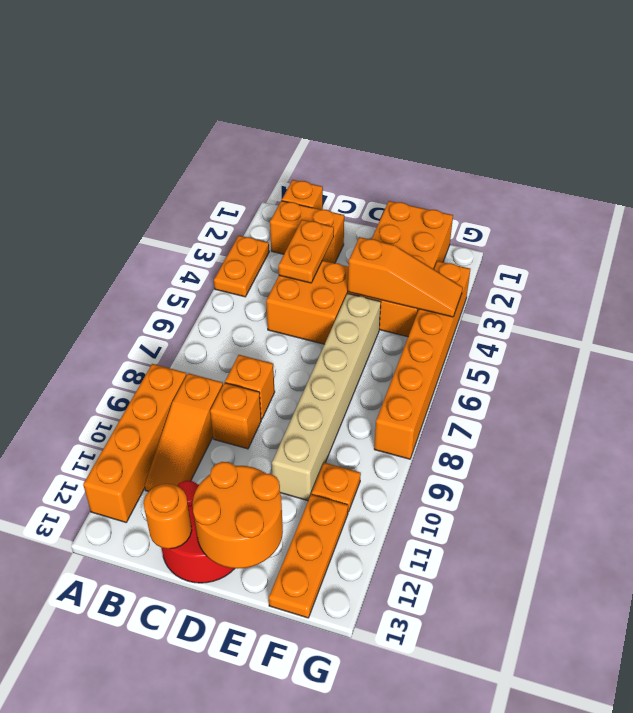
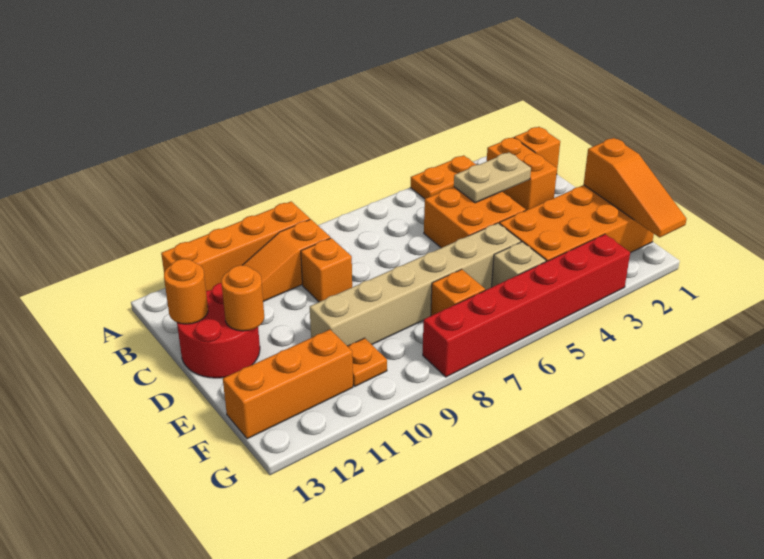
orange 1x2 plate [278,220,334,283] -> tan 1x2 plate [454,152,531,203]
orange 1x1 brick [225,355,275,419] -> orange 1x1 brick moved to [431,269,485,316]
orange 2x2 round brick [193,462,283,569] -> orange 1x1 round brick [221,265,264,331]
orange 1x3 slope [348,237,463,317] -> orange 1x3 slope moved to [584,138,686,237]
none -> tan 1x1 brick [492,242,546,287]
orange 1x3 plate [269,494,348,618] -> orange 1x3 brick [223,330,353,439]
orange 1x6 brick [374,261,470,459] -> red 1x6 brick [423,234,630,377]

